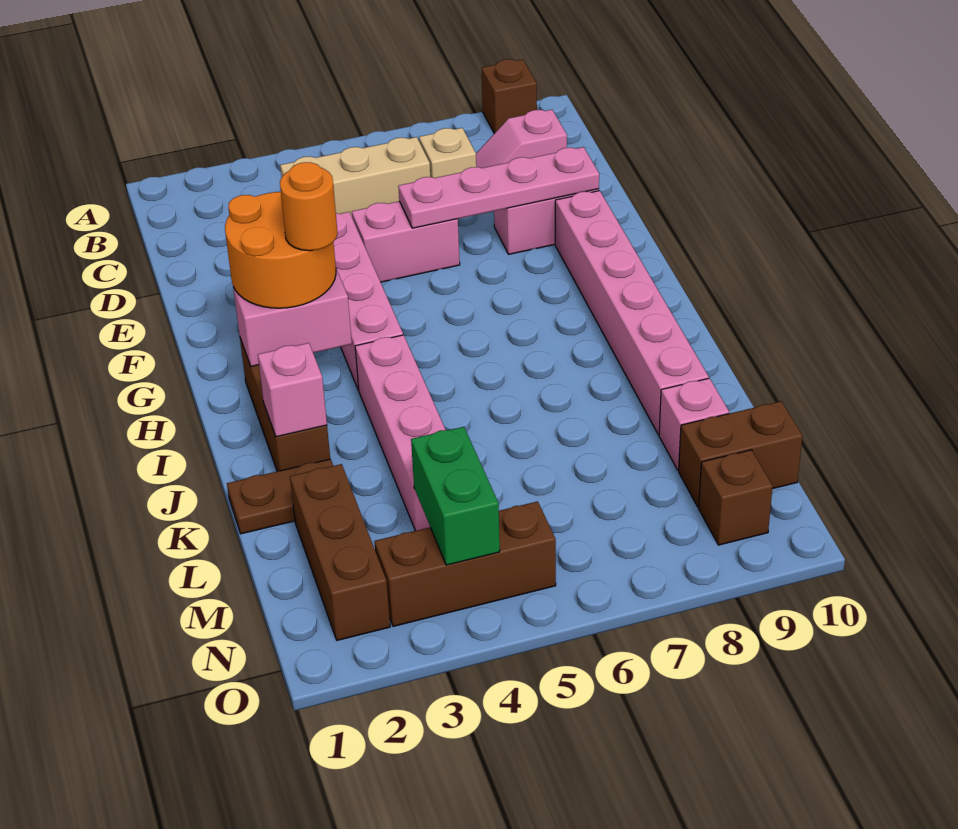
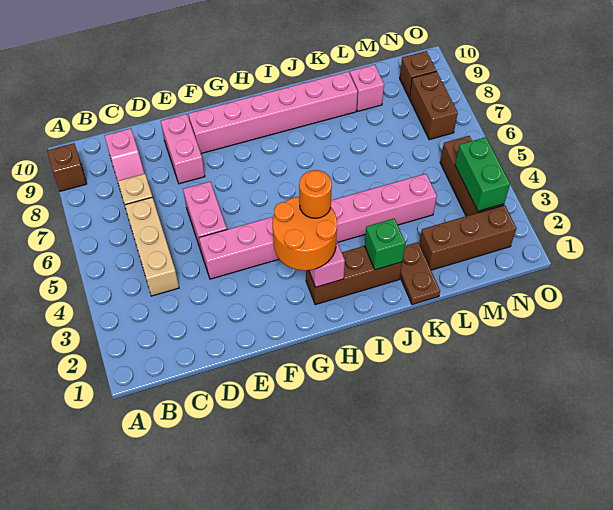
pink 1x4 plate [398,147,599,228] -> none
pink 1x1 brick [258,343,327,437] -> green 1x1 brick [364,219,405,270]
green 1x2 brick [411,427,500,565] -> green 1x2 brick turned to [455,137,510,211]
brown 1x2 brick [679,401,802,507] -> brown 1x2 brick moved to [409,71,458,140]

